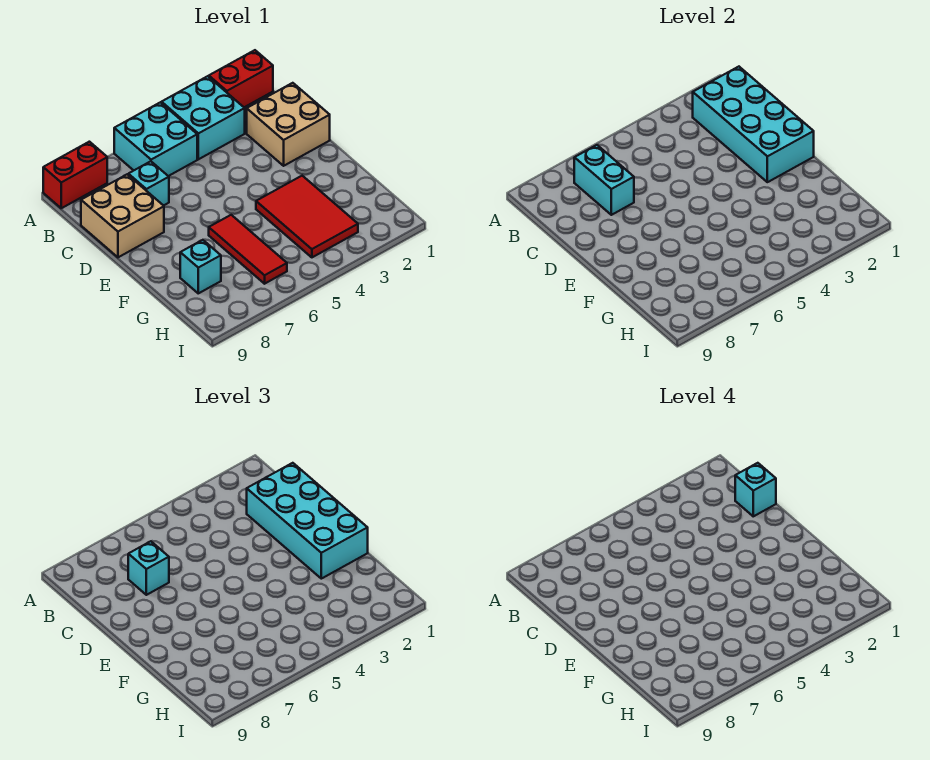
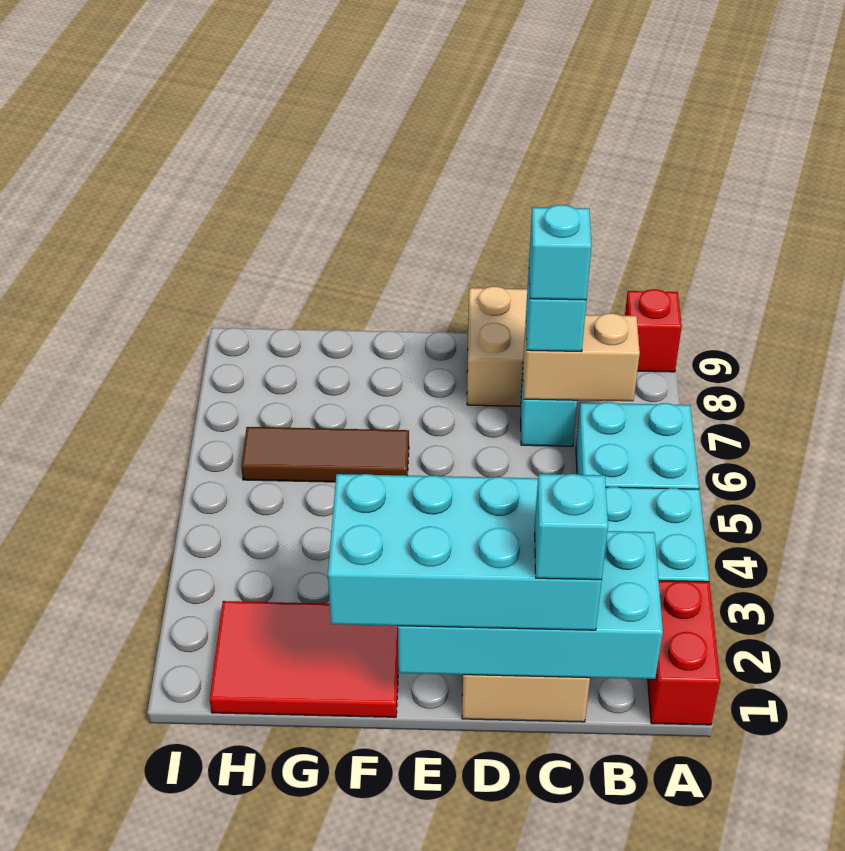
red 1x2 brick [43,142,107,208] -> red 1x1 brick [625,289,682,372]
cyan 1x2 brick [574,145,634,215] -> tan 1x2 brick [523,313,640,401]
red 2x3 tile [256,176,358,257] -> red 2x3 tile moved to [209,601,399,717]
red 1x3 tile [209,215,287,284] -> brown 1x3 tile [241,427,409,482]
cyan 1x1 brick [180,240,221,293] -> cyan 1x1 brick moved to [529,205,591,300]

